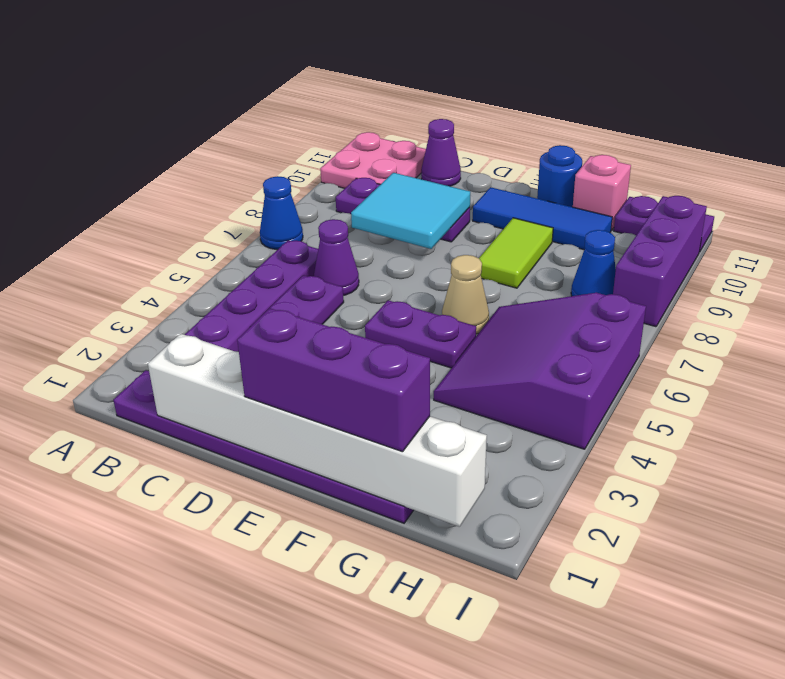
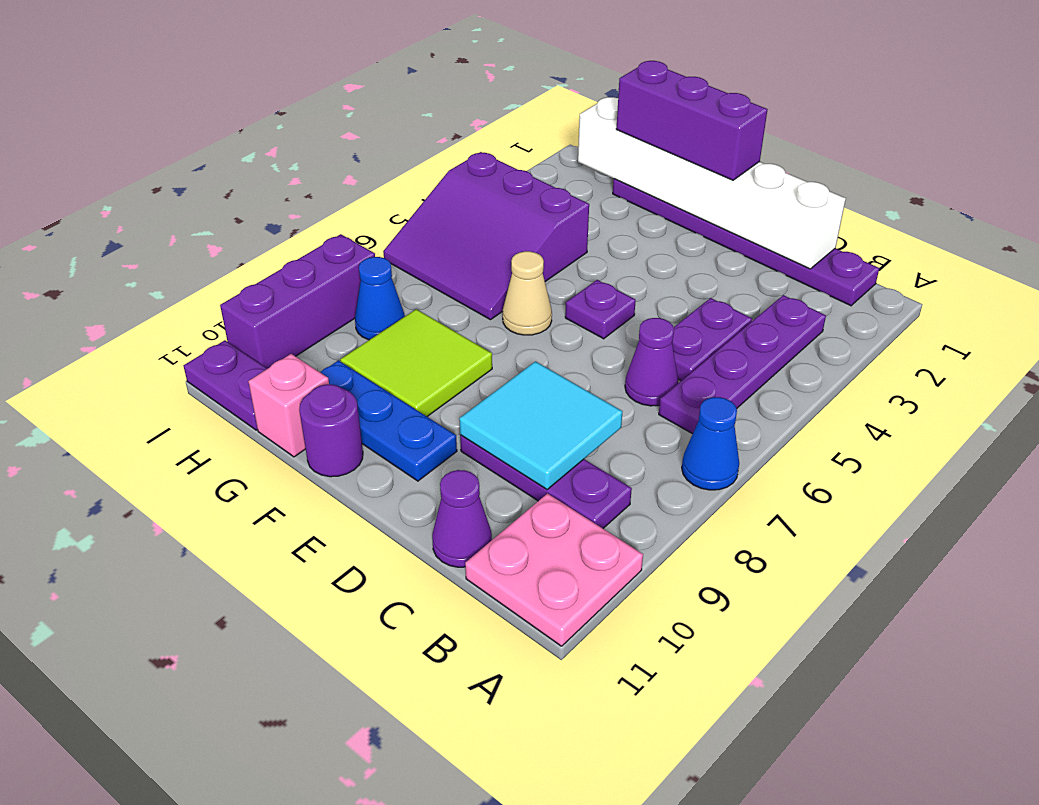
purple 1x2 plate [365,300,476,368] -> purple 1x1 plate [565,280,636,339]
blue 1x3 tile [473,187,612,250] -> blue 1x3 plate [320,361,457,481]
lime 1x2 tile [479,218,553,288] -> lime 2x2 tile [340,309,492,416]
blue 1x1 round brick [537,145,582,207] -> purple 1x1 round brick [299,384,363,477]
purple 3x3 slope [434,293,646,449] -> purple 3x3 slope turned to [383,152,589,320]

